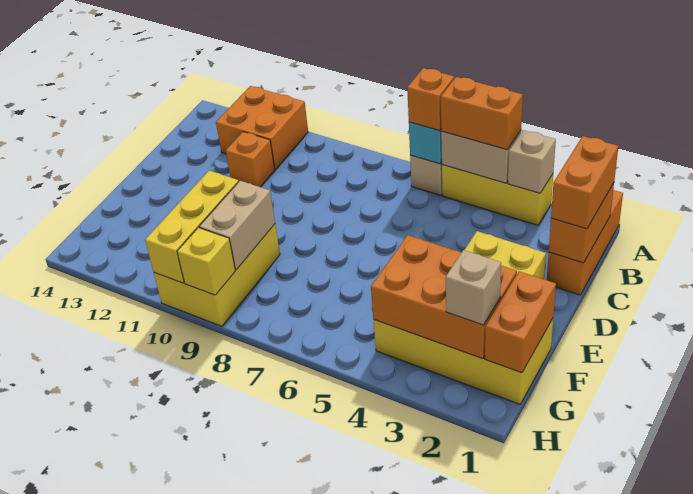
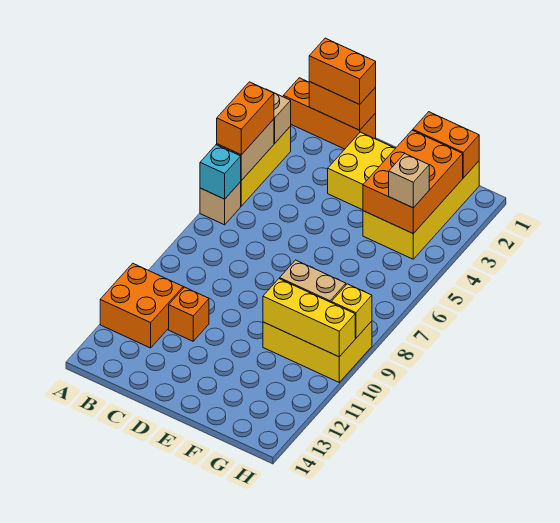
orange 1x1 brick [407,68,454,131] -> none
tan 1x1 brick [446,250,501,325] -> tan 1x1 brick moved to [389,154,429,208]

